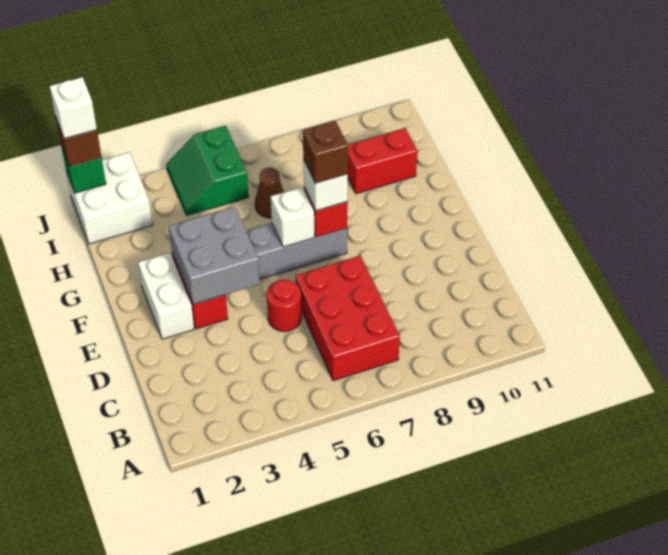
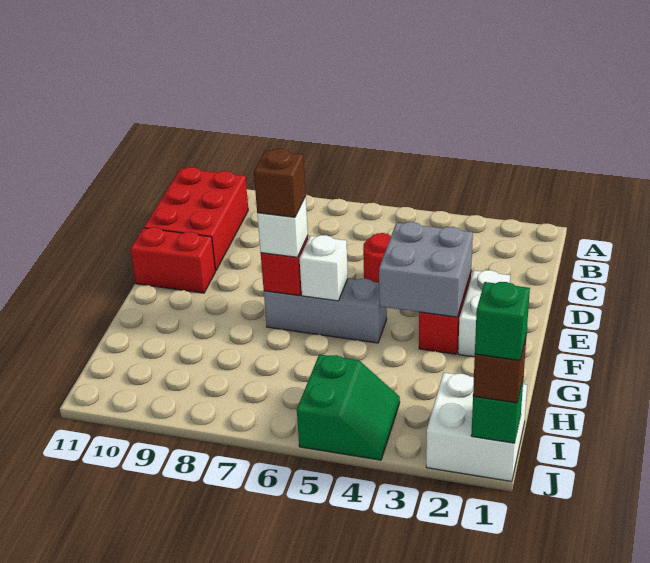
red 2x3 brick [295,255,400,381] -> red 2x3 brick moved to [144,167,248,271]
brown 1x1 cone [255,168,284,218] -> none
red 1x2 brick [348,128,417,194] -> red 1x2 brick moved to [130,227,215,293]
white 1x1 brick [49,77,97,139] -> green 1x1 brick [475,282,530,360]

